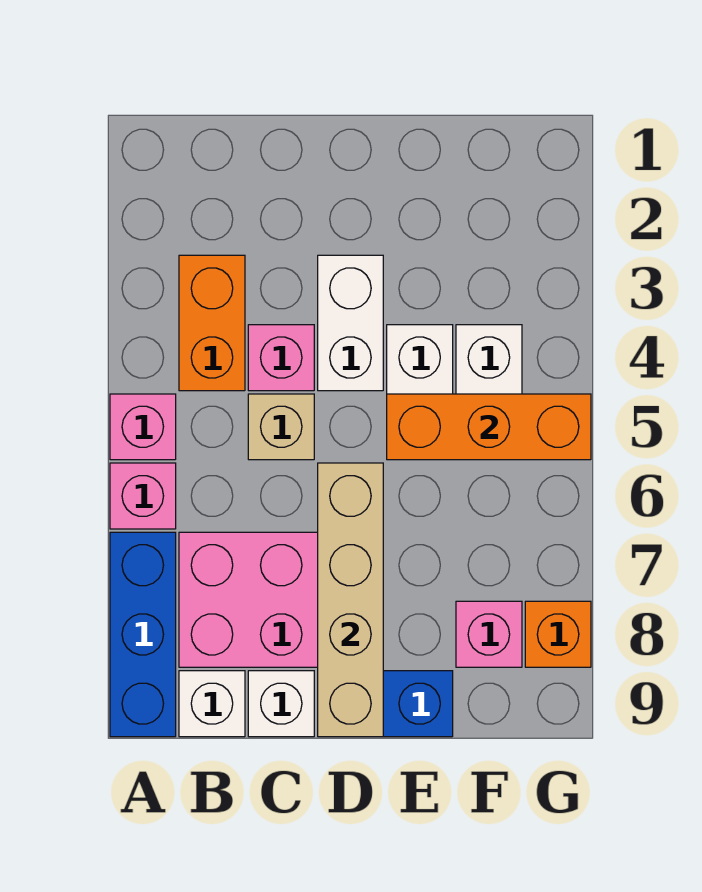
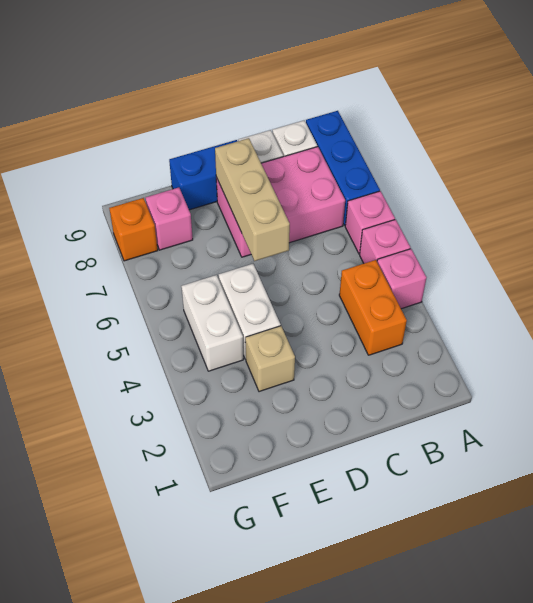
pink 1x1 brick [248,325,314,391] -> pink 1x1 brick moved to [377,249,427,309]
tan 1x1 brick [248,394,314,460] -> tan 1x1 brick moved to [245,326,295,392]
white 1x2 brick [318,255,383,391] -> none
tan 1x4 brick [318,463,383,737] -> tan 1x3 brick [215,138,290,261]
orange 1x3 brick [387,394,591,460] -> none

